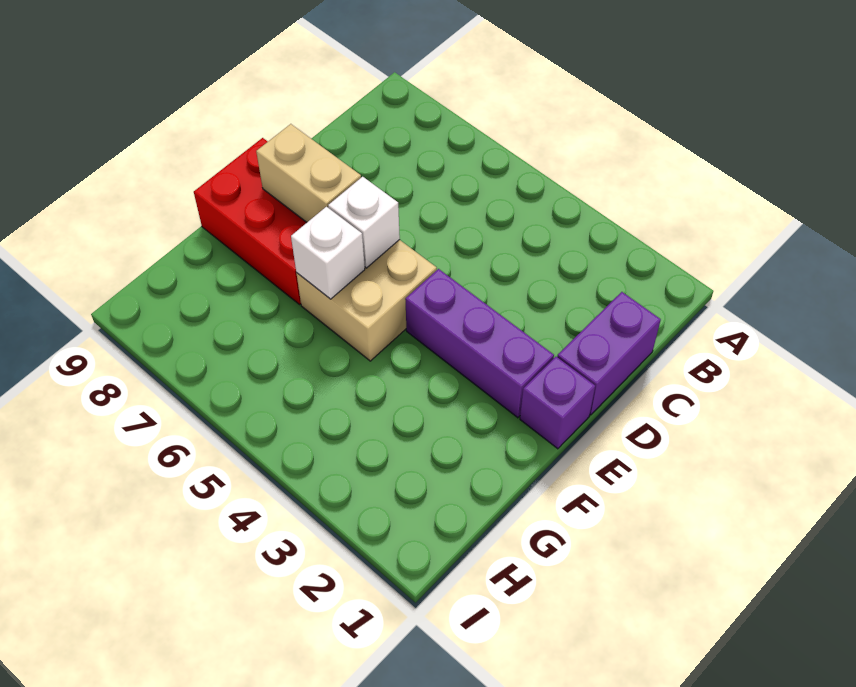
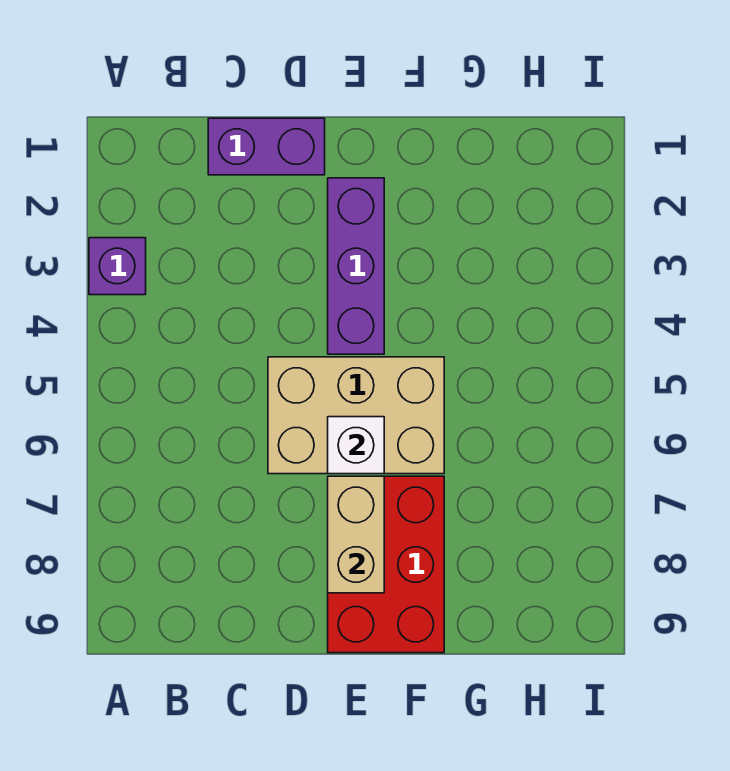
purple 1x1 brick [520,357,595,449] -> purple 1x1 brick moved to [89,238,146,295]
tan 2x2 brick [296,240,437,361] -> tan 2x3 brick [268,357,444,474]
white 1x1 brick [291,207,365,299] -> none

